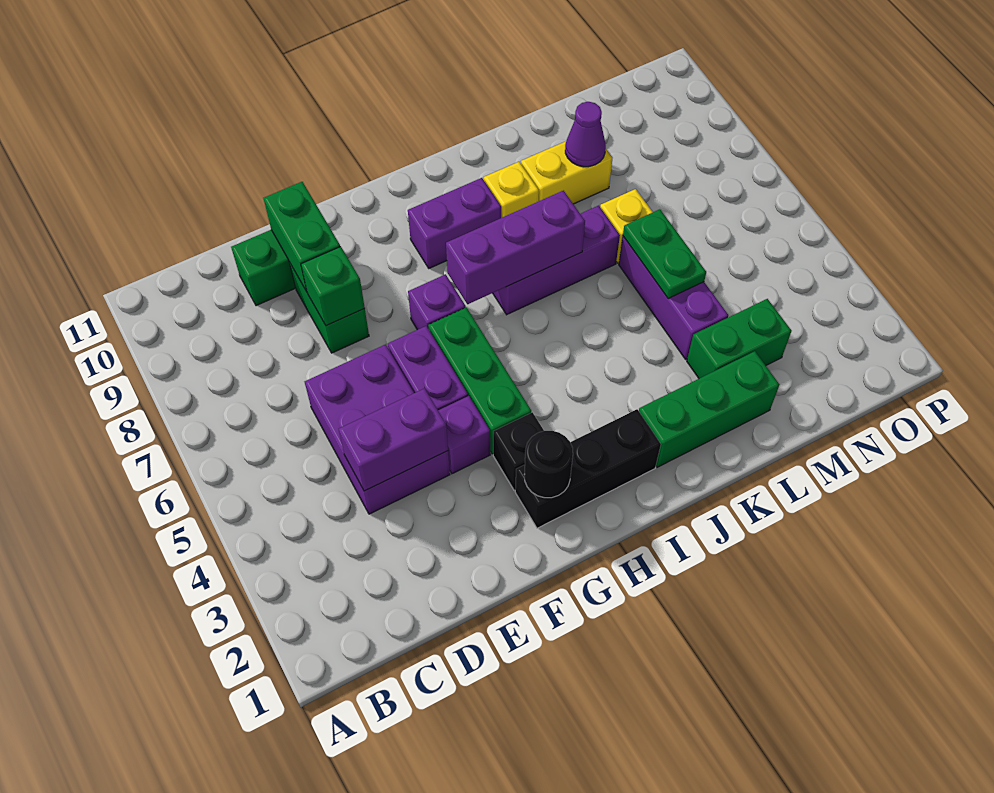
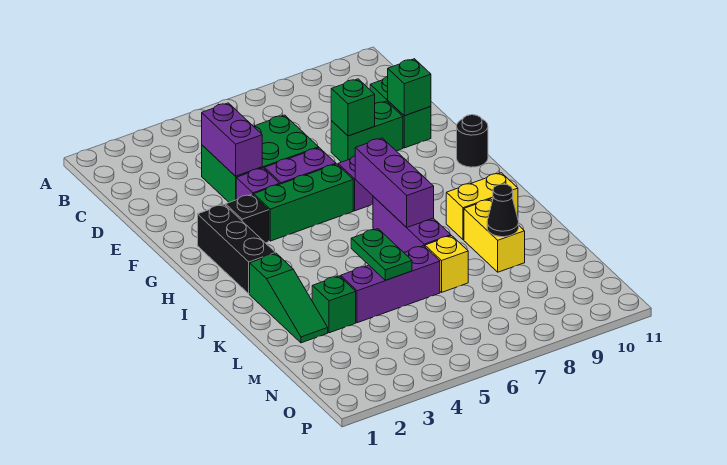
purple 2x3 brick [305,345,450,514] -> green 2x3 brick [202,115,319,202]
green 1x2 brick [264,182,340,292] -> green 1x1 brick [388,59,431,116]
black 1x1 round brick [524,431,573,498] -> black 1x1 round brick moved to [457,115,488,167]
purple 1x2 brick [408,178,501,268] -> none
green 1x3 brick [639,351,779,467] -> green 1x3 slope [250,253,328,343]
yellow 1x1 brick [484,162,539,218] -> yellow 1x2 brick [446,173,518,240]
green 1x2 brick [687,299,792,378] -> green 1x1 brick [312,276,356,333]
green 1x2 plate [623,209,706,299] -> green 1x2 plate turned to [351,229,412,280]
purple 1x1 cone [565,102,606,167] -> black 1x1 cone [487,184,519,237]

